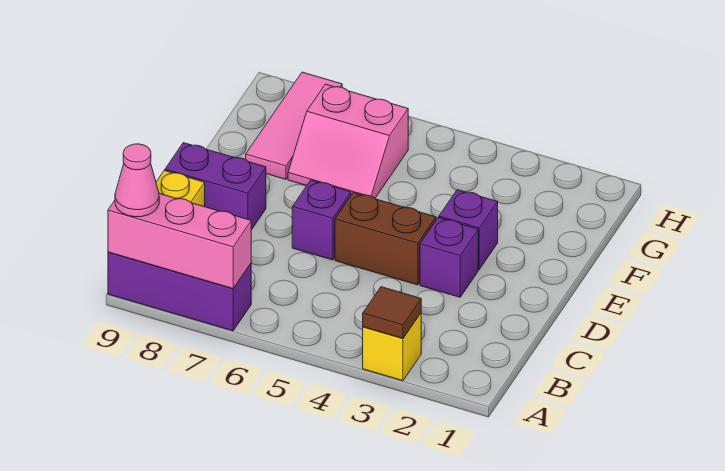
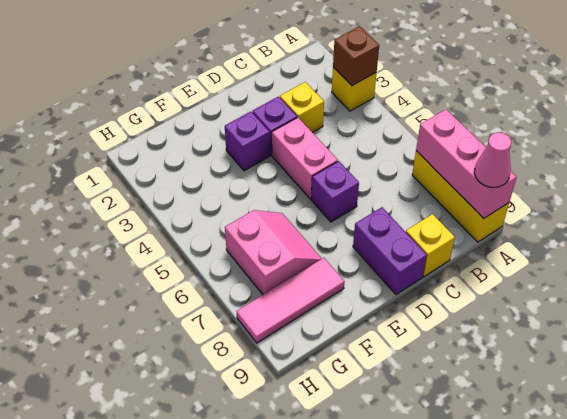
brown 1x1 tile [363,287,421,339] -> brown 1x1 brick [333,26,379,85]
purple 1x3 brick [108,252,251,331] -> yellow 1x3 brick [412,151,509,242]
none -> yellow 1x1 brick [280,82,324,132]
brown 1x2 brick [335,193,436,285] -> pink 1x2 brick [272,118,338,199]

